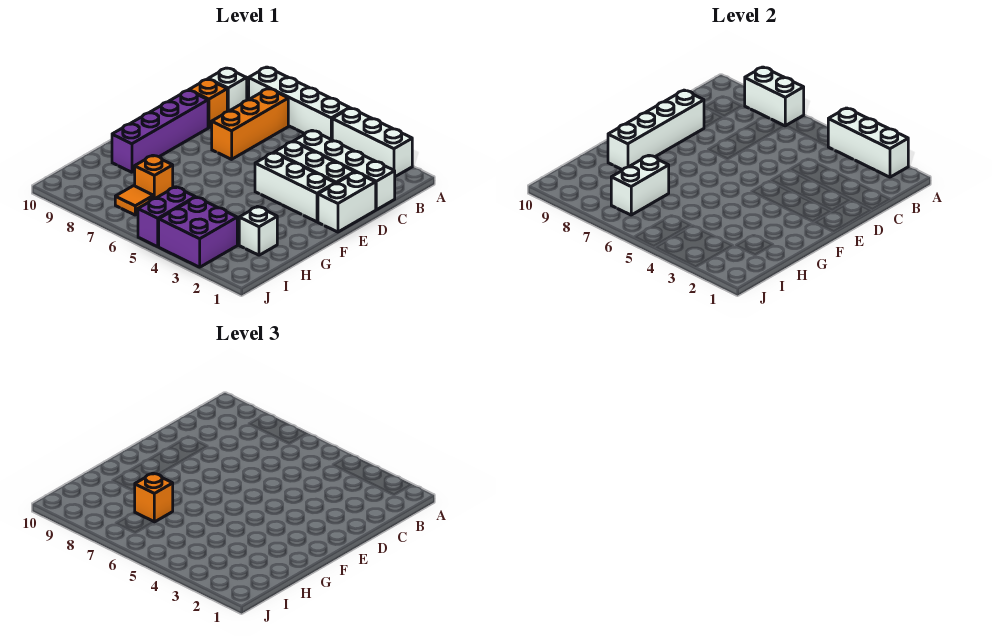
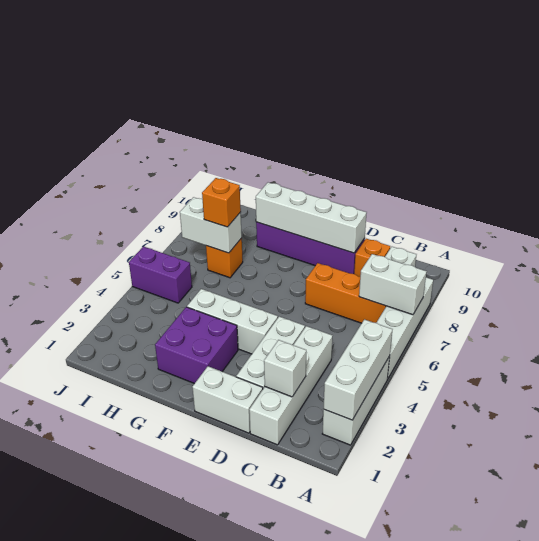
white 1x2 brick [745,67,804,126] -> white 1x2 brick turned to [359,254,427,315]
white 1x3 brick [255,153,335,222] -> white 1x3 brick turned to [187,289,278,354]
white 1x1 brick [239,207,277,255] -> white 1x1 brick moved to [264,340,306,397]
purple 2x2 brick [159,197,237,267] -> purple 2x2 brick moved to [155,307,238,384]
orange 1x1 tile [115,186,154,215] -> none

